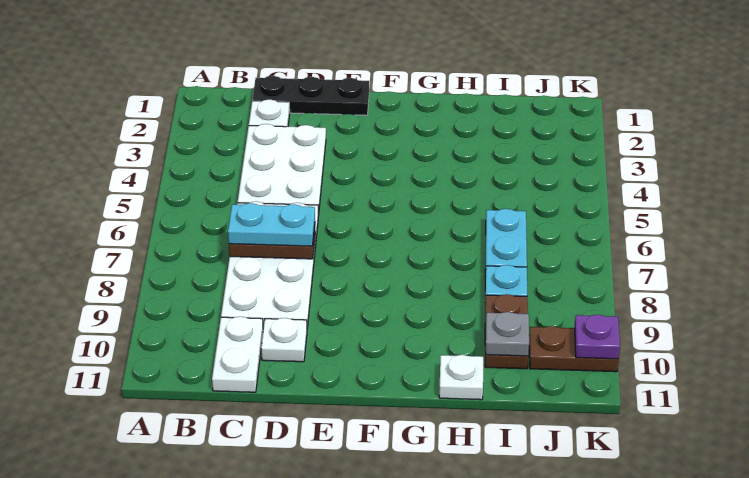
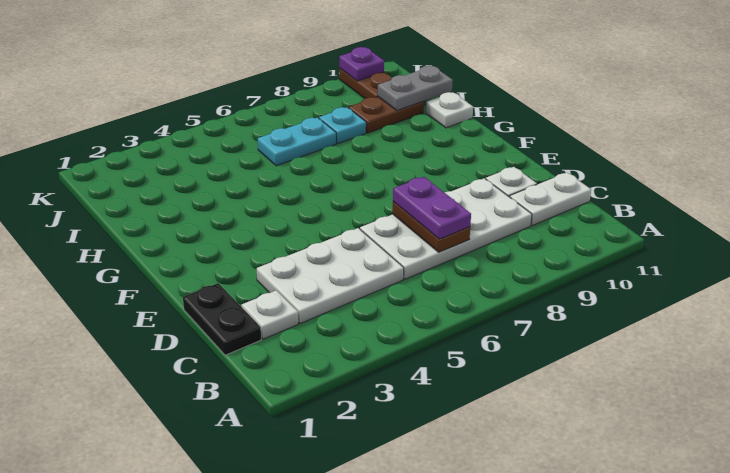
black 1x3 plate [252,76,369,115] -> black 1x2 plate [183,283,261,355]
cyan 1x2 plate [228,203,315,246] -> purple 1x2 plate [393,177,471,239]
grey 1x1 plate [486,312,529,356] -> grey 1x2 plate [378,66,453,110]

